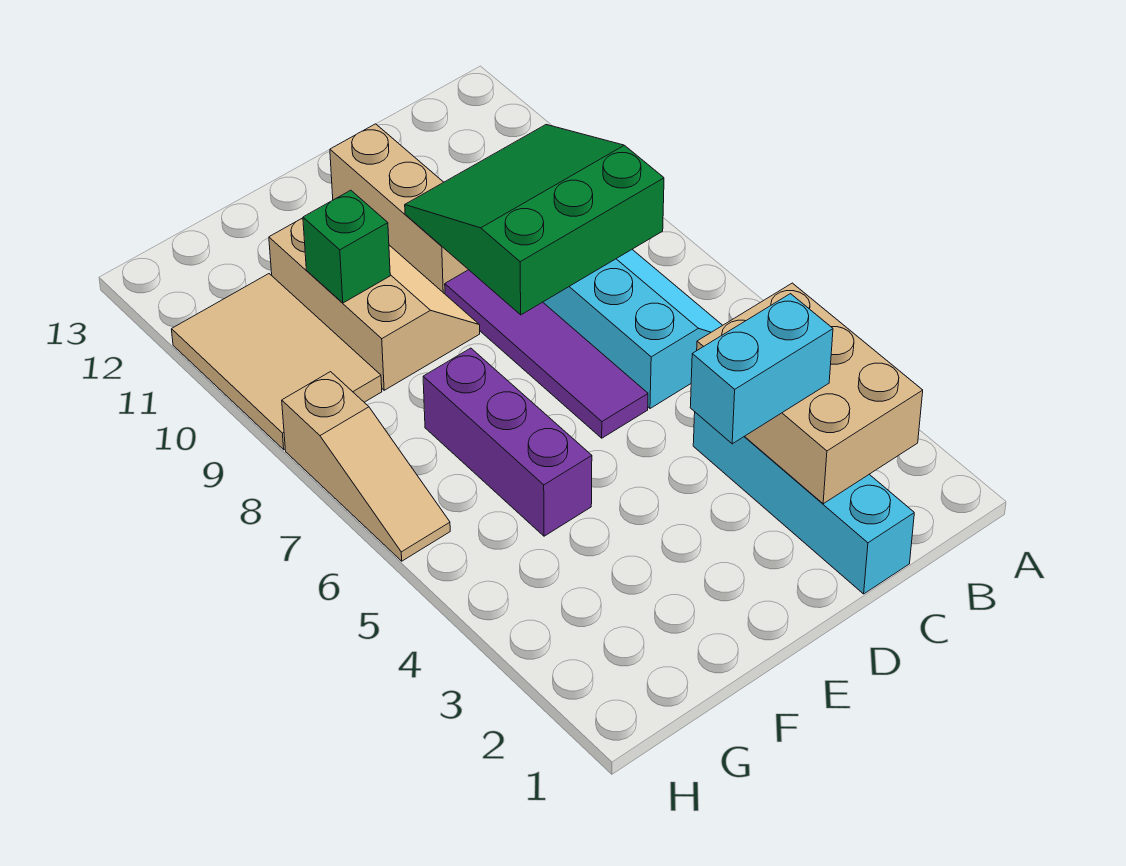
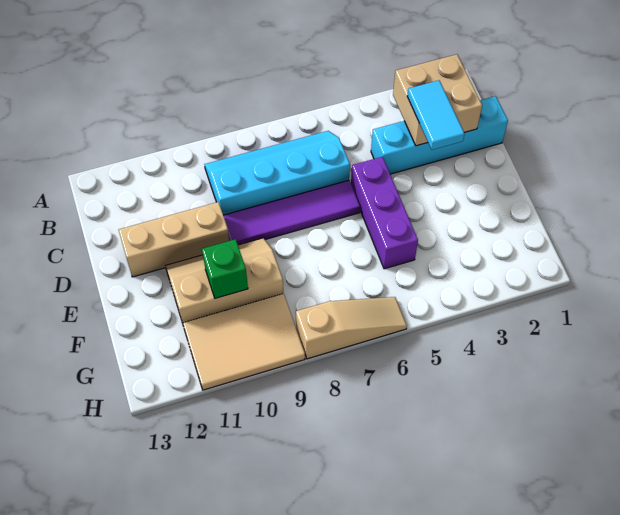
tan 2x3 brick [697,283,923,504] -> tan 2x2 brick [393,54,482,146]
green 3x3 slope [405,125,664,315] -> none
cyan 1x2 brick [690,294,833,444] -> cyan 1x2 tile [407,80,464,150]
purple 1x3 brick [423,348,592,536] -> purple 1x3 brick turned to [351,157,418,269]

